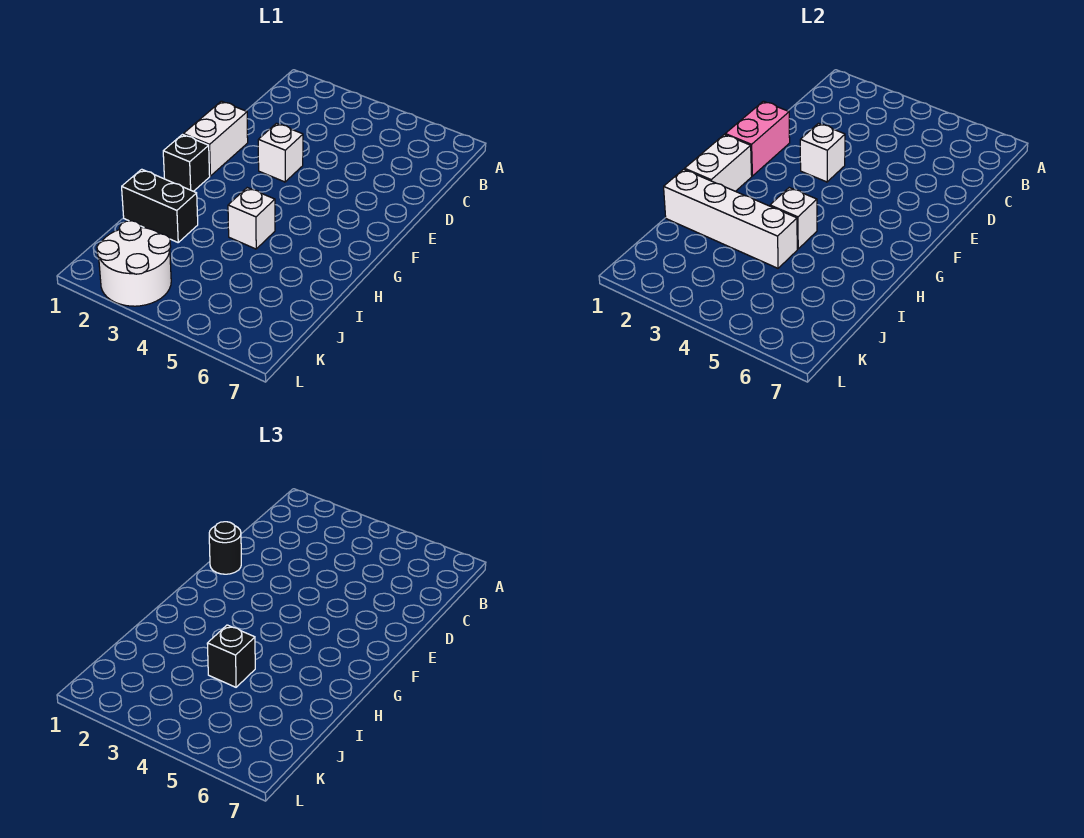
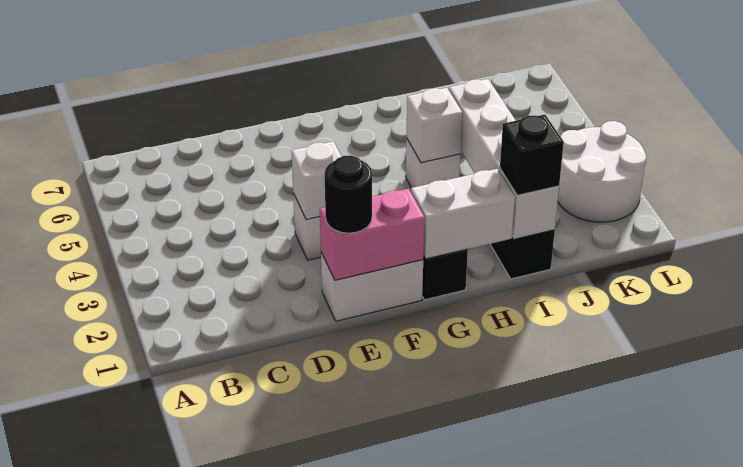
black 1x1 brick [207,625,255,687] -> black 1x1 brick moved to [500,115,564,195]

